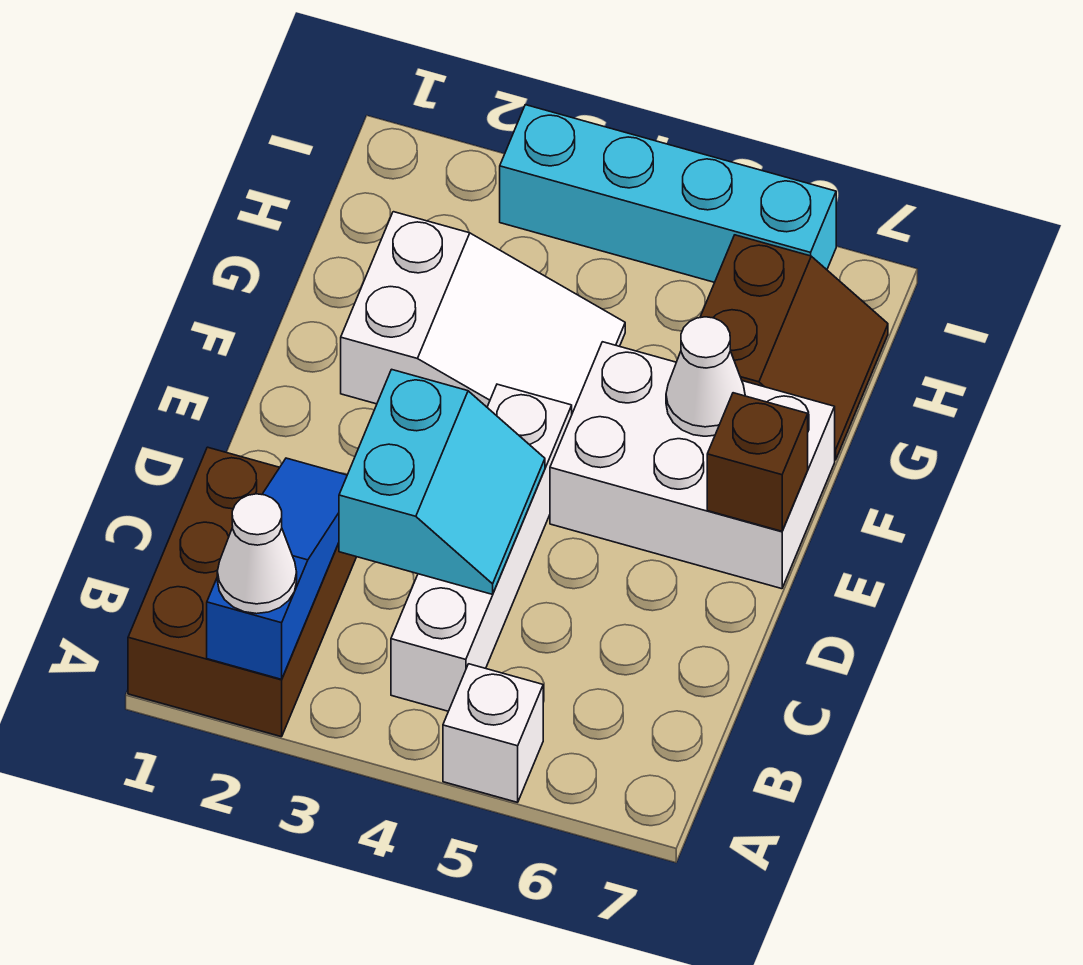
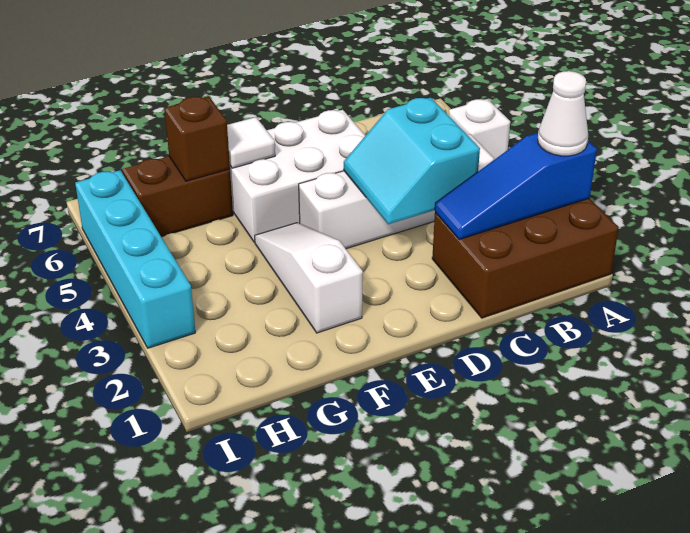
cyan 2x2 slope [339,369,545,594] -> cyan 2x2 slope turned to [344,98,480,224]
white 2x3 brick [550,342,835,589] -> white 2x3 brick turned to [230,110,365,242]
brown 1x1 brick [707,393,808,531] -> brown 1x1 brick moved to [164,96,230,181]
white 2x3 slope [341,212,625,413] -> white 1x3 slope [255,223,363,333]
white 1x1 cone [666,317,745,436] -> white 1x1 tile [227,117,275,168]

